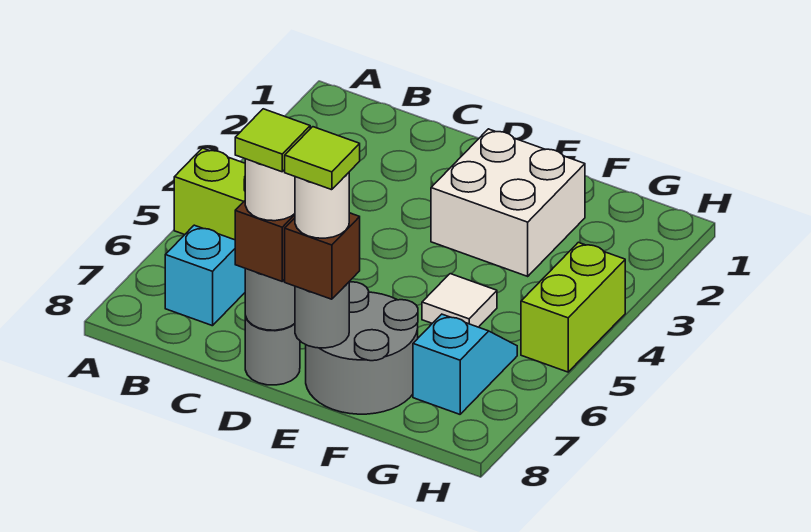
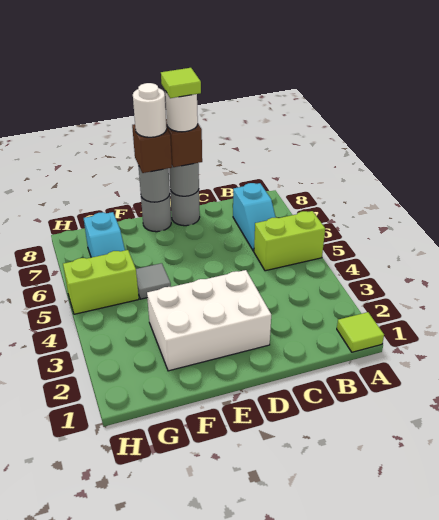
white 2x2 brick [431,129,585,276] -> white 2x3 brick [147,270,271,371]
grey 2x2 round brick [306,282,418,414] -> grey 1x1 round brick [141,195,171,232]
lime 1x1 tile [285,127,360,190] -> lime 1x1 tile moved to [337,312,384,352]
white 1x1 tile [422,274,497,327] -> grey 1x1 tile [136,263,171,299]
lime 1x2 brick [521,242,625,372] -> lime 1x2 brick turned to [63,250,139,314]

